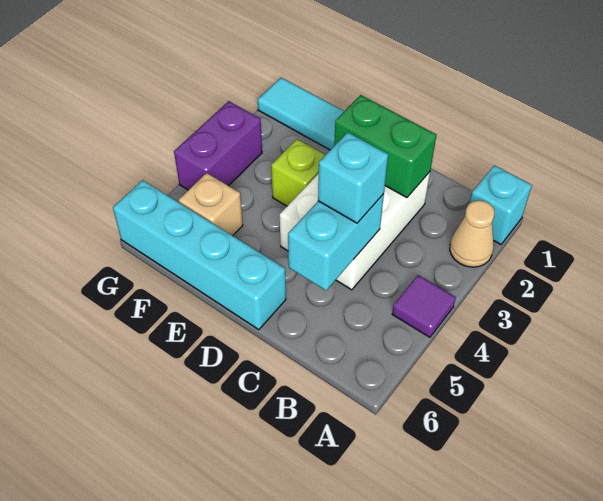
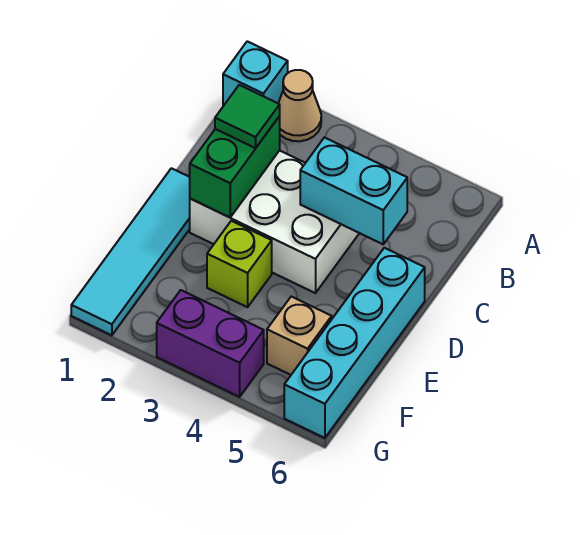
purple 1x1 tile [392,275,456,337] -> none
none -> green 1x1 tile [215,85,280,148]
cyan 1x1 brick [318,132,388,223] -> none

